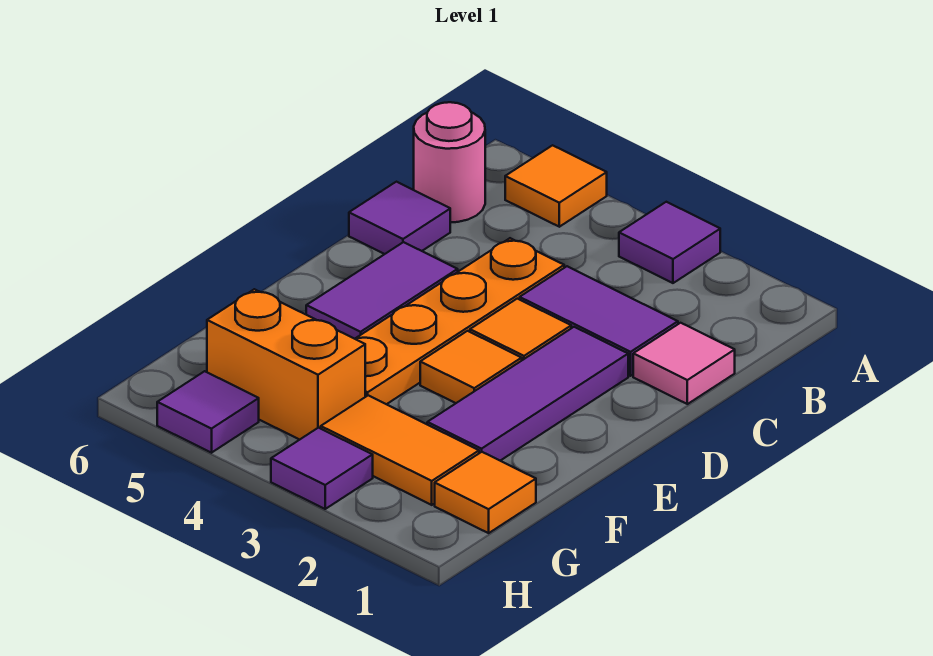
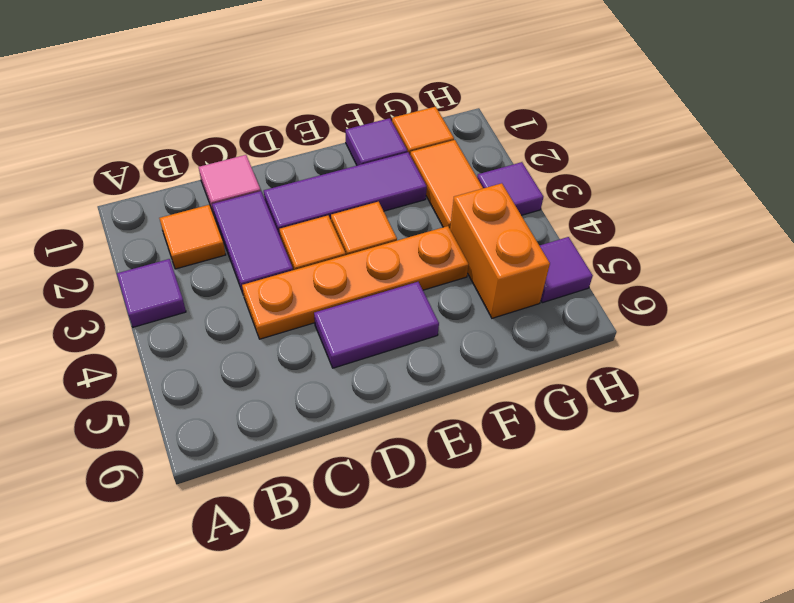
orange 1x1 tile [505,145,607,227] -> orange 1x1 tile moved to [159,205,226,269]
pink 1x1 round brick [414,102,485,222] -> none
purple 1x1 tile [349,182,450,254] -> purple 1x1 tile moved to [346,118,407,166]

